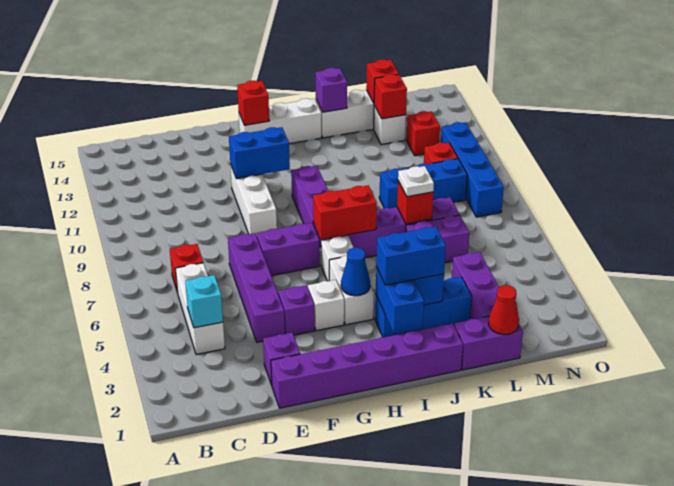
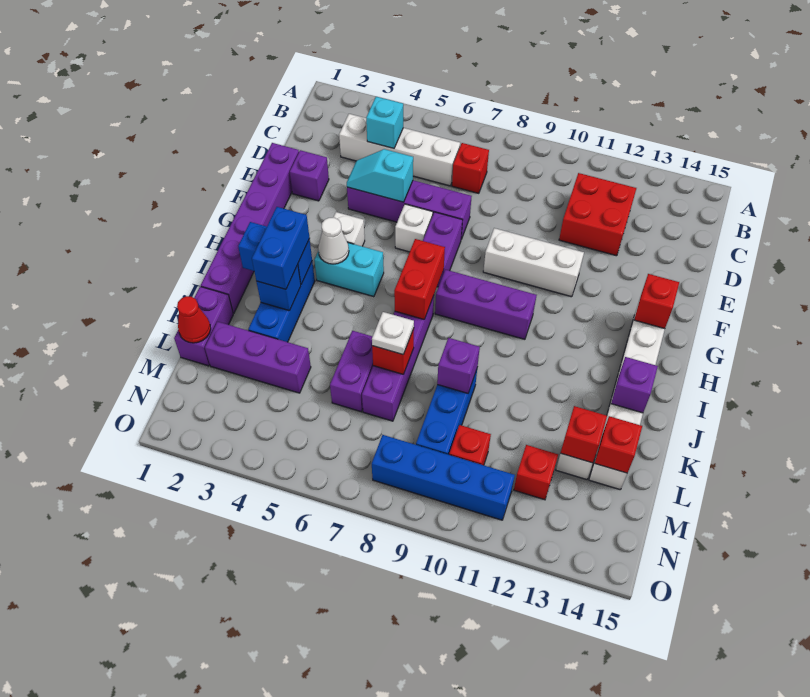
white 1x3 brick [175,263,225,355] -> white 1x4 brick [339,114,460,186]
none -> red 2x2 brick [559,173,636,256]
none -> cyan 1x2 slope [347,149,413,202]
purple 1x1 brick [278,285,315,335] -> purple 1x1 brick moved to [437,338,480,393]
blue 1x2 brick [229,127,290,179] -> none
white 1x2 brick [329,256,374,325] -> cyan 1x2 brick [314,242,384,297]
blue 1x1 cone [341,248,370,296] -> white 1x1 cone [318,218,349,264]
white 1x1 brick [321,236,354,281] -> white 1x1 brick moved to [395,204,433,252]

